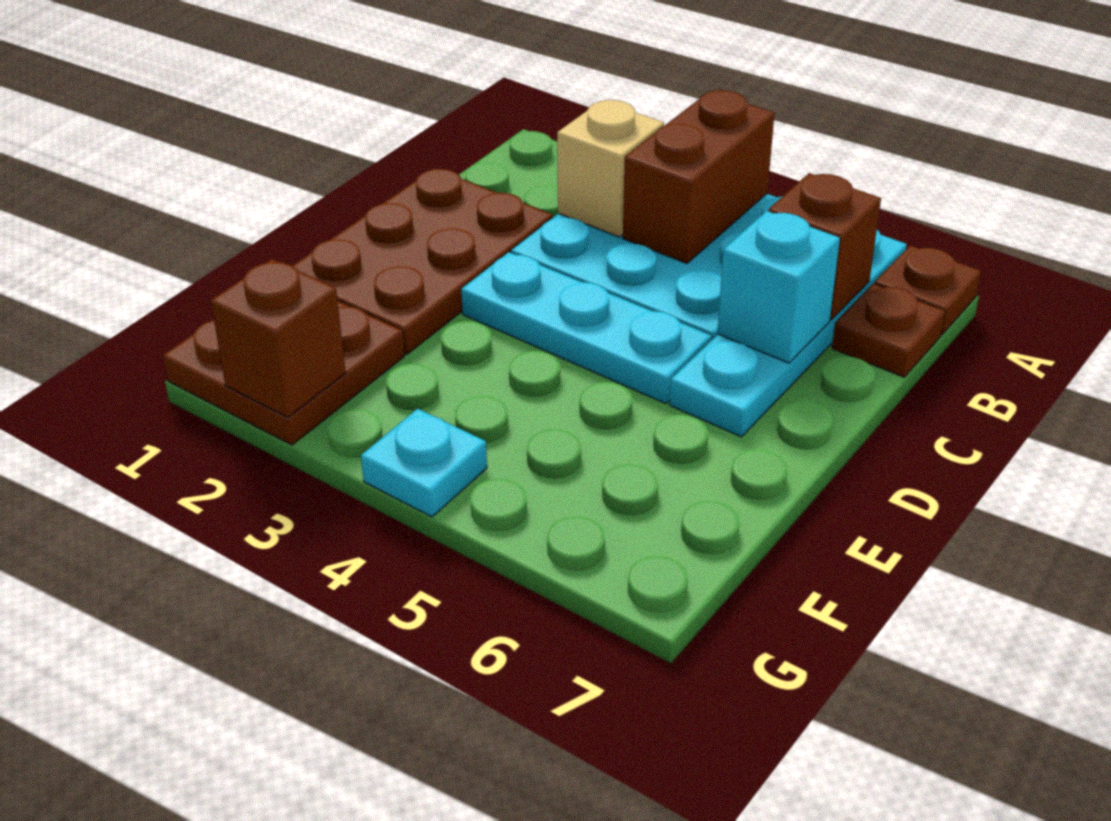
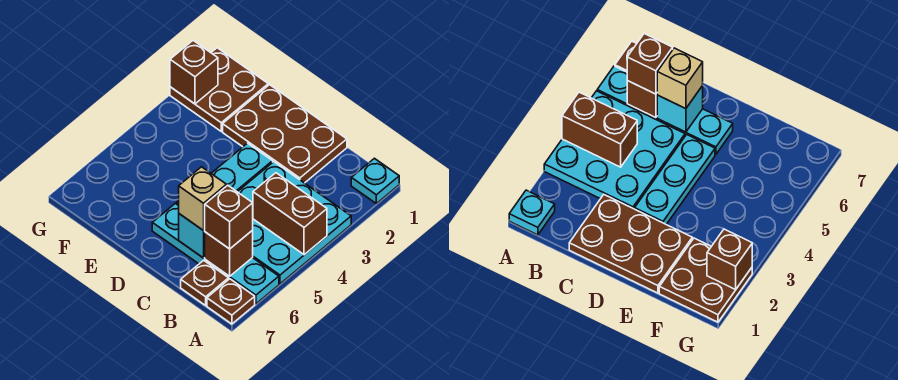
tan 1x1 brick [557,100,664,237] -> tan 1x1 brick moved to [179,167,226,231]
none -> brown 1x1 brick [205,185,253,249]
cyan 1x1 plate [361,409,487,517] -> cyan 1x1 plate moved to [351,158,399,203]

